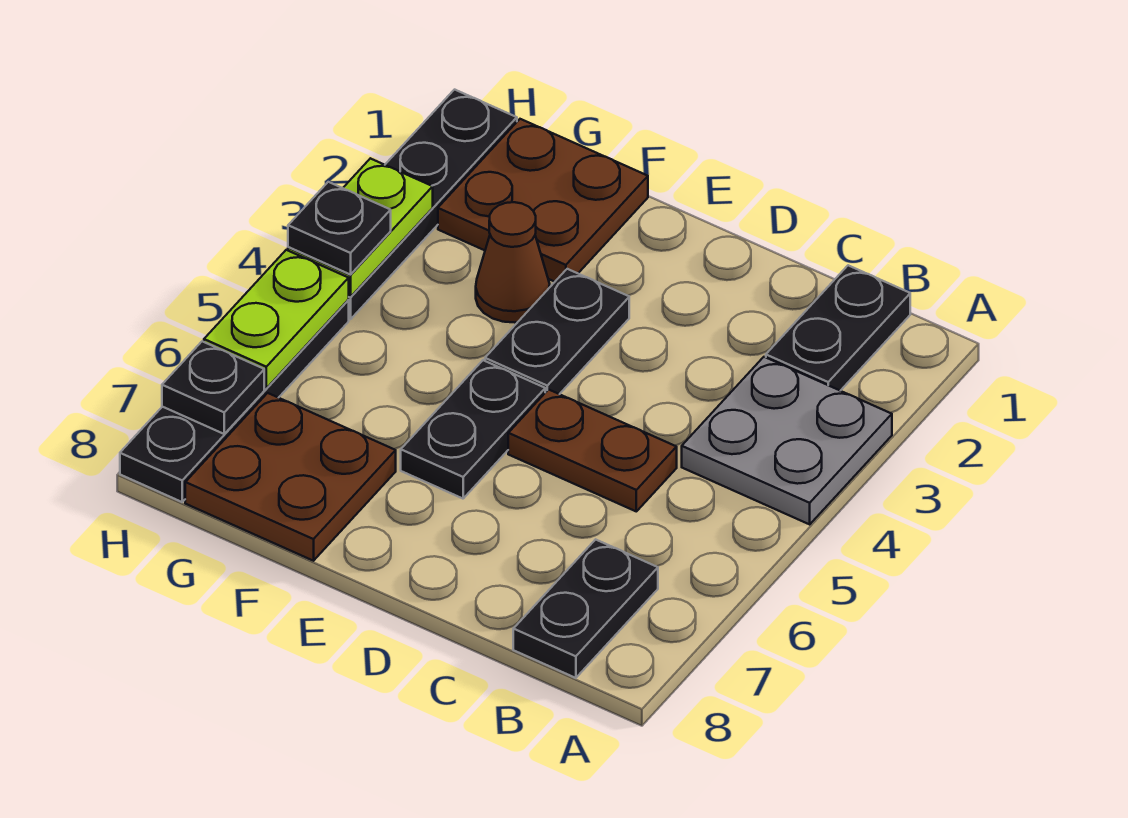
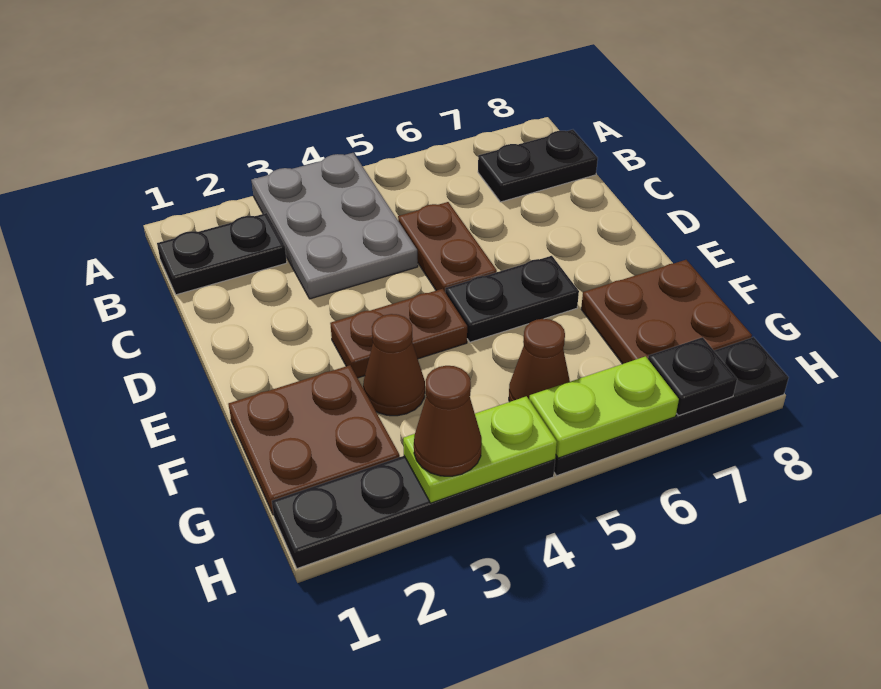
grey 2x2 plate [682,357,892,524] -> grey 2x3 plate [251,153,418,299]
black 1x2 plate [485,269,629,394] -> brown 1x2 plate [330,289,467,378]
none -> brown 1x1 cone [509,319,570,402]
none -> brown 1x1 cone [414,366,482,476]
black 1x1 plate [288,182,391,275] -> none

